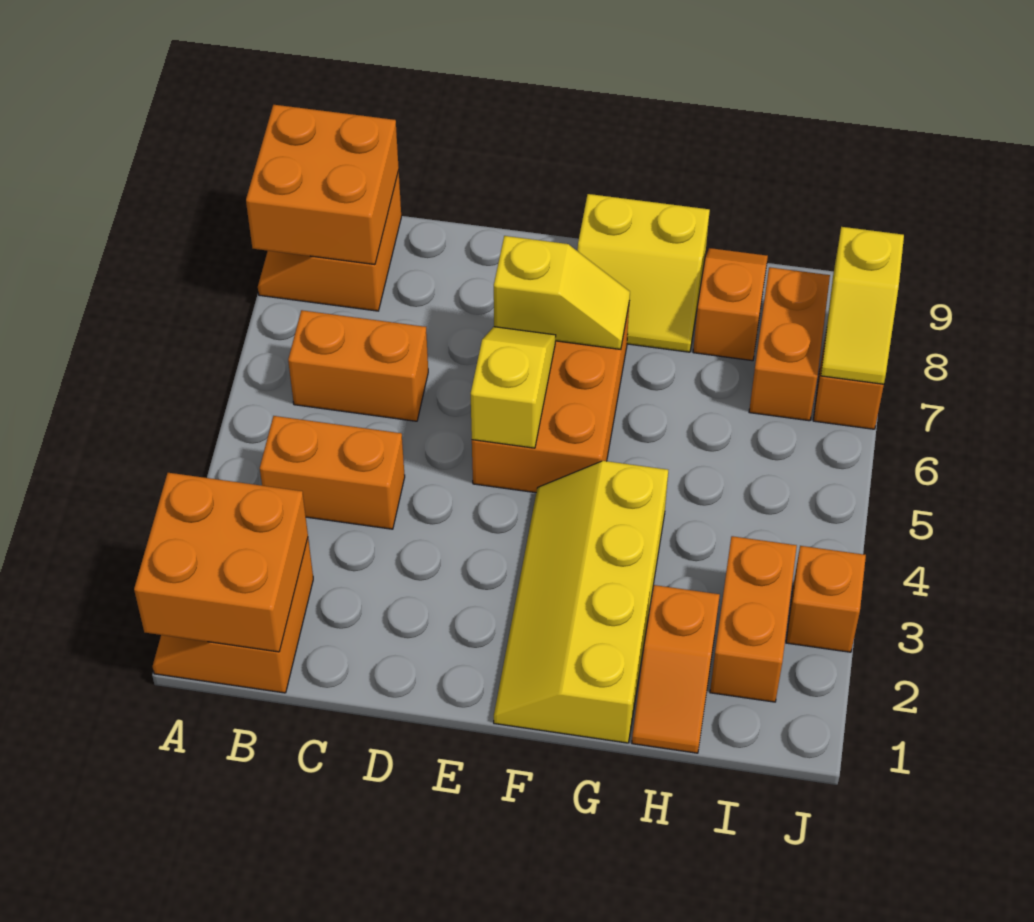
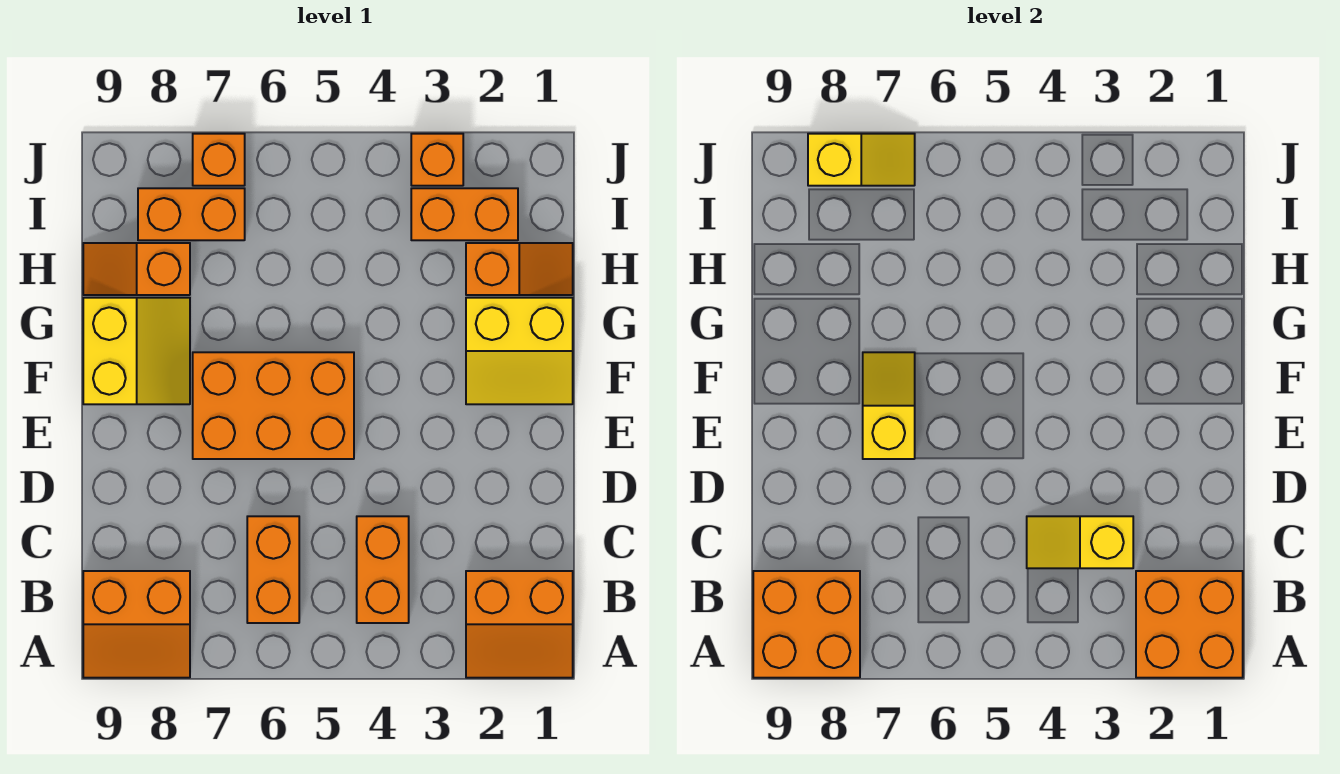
yellow 1x2 slope [471,327,556,448] -> yellow 1x2 slope moved to [1027,516,1133,568]
yellow 2x4 slope [494,461,668,743] -> yellow 2x2 slope [466,298,573,404]

